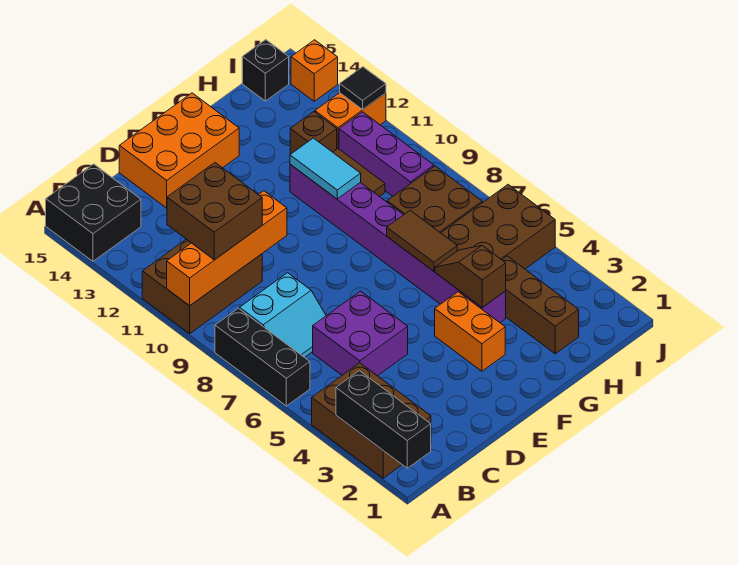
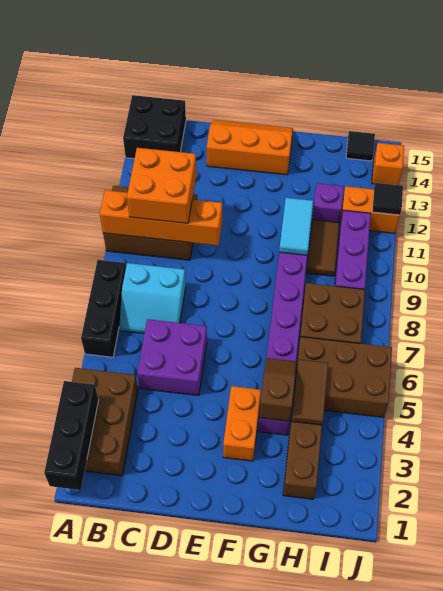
brown 2x2 brick [167,163,262,260] -> orange 2x2 brick [127,148,196,223]
orange 2x3 brick [119,93,239,208] -> orange 2x3 slope [207,120,293,175]
brown 1x2 tile [387,211,457,271] -> brown 1x2 tile moved to [292,359,328,425]
brown 1x1 brick [290,112,337,154] -> purple 1x1 brick [312,183,344,223]
black 1x1 brick [242,40,289,101] -> black 1x1 tile [346,131,375,161]

